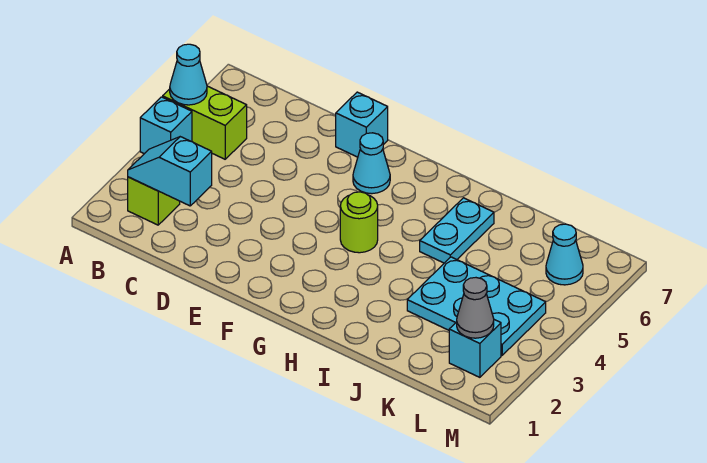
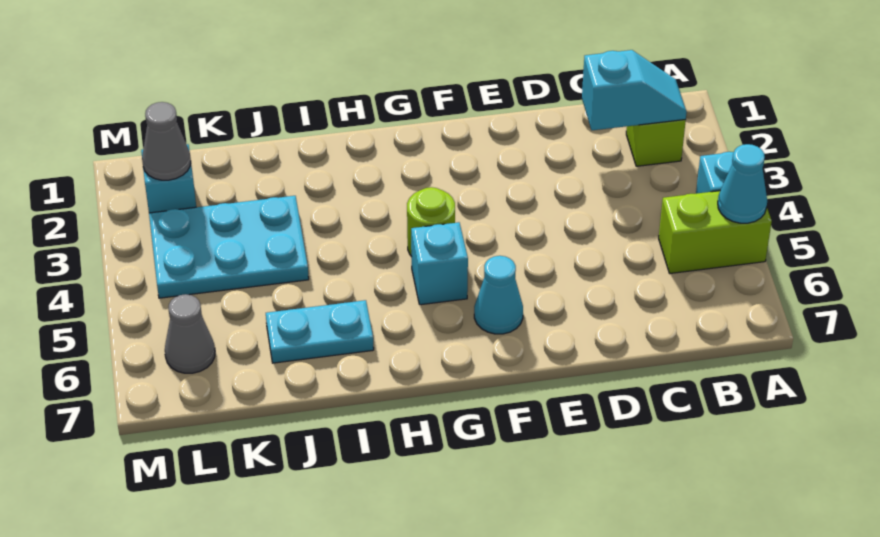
cyan 1x1 brick [336,92,388,157] -> cyan 1x1 brick moved to [411,222,468,305]
cyan 1x2 plate [420,198,494,263] -> cyan 1x2 plate turned to [266,300,374,363]
cyan 1x1 cone [546,224,583,285] -> grey 1x1 cone [165,294,215,373]

